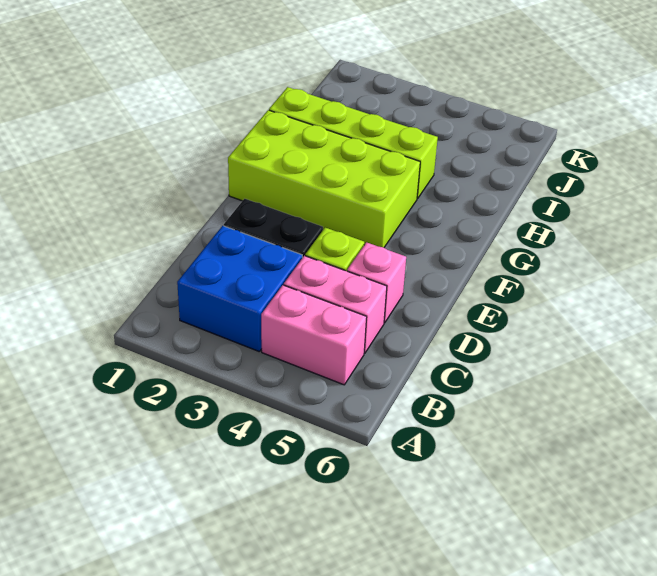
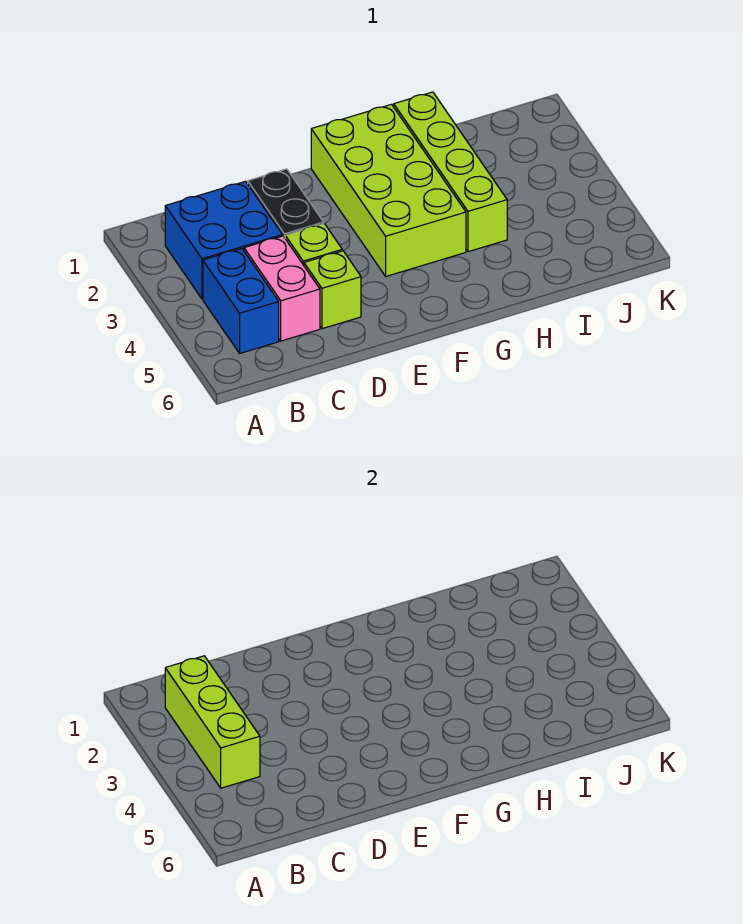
none -> lime 1x3 brick [165,656,260,788]
pink 1x2 brick [261,285,367,385] -> blue 1x2 brick [203,248,279,353]
pink 1x1 brick [347,242,406,323] -> lime 1x1 brick [304,251,361,329]

